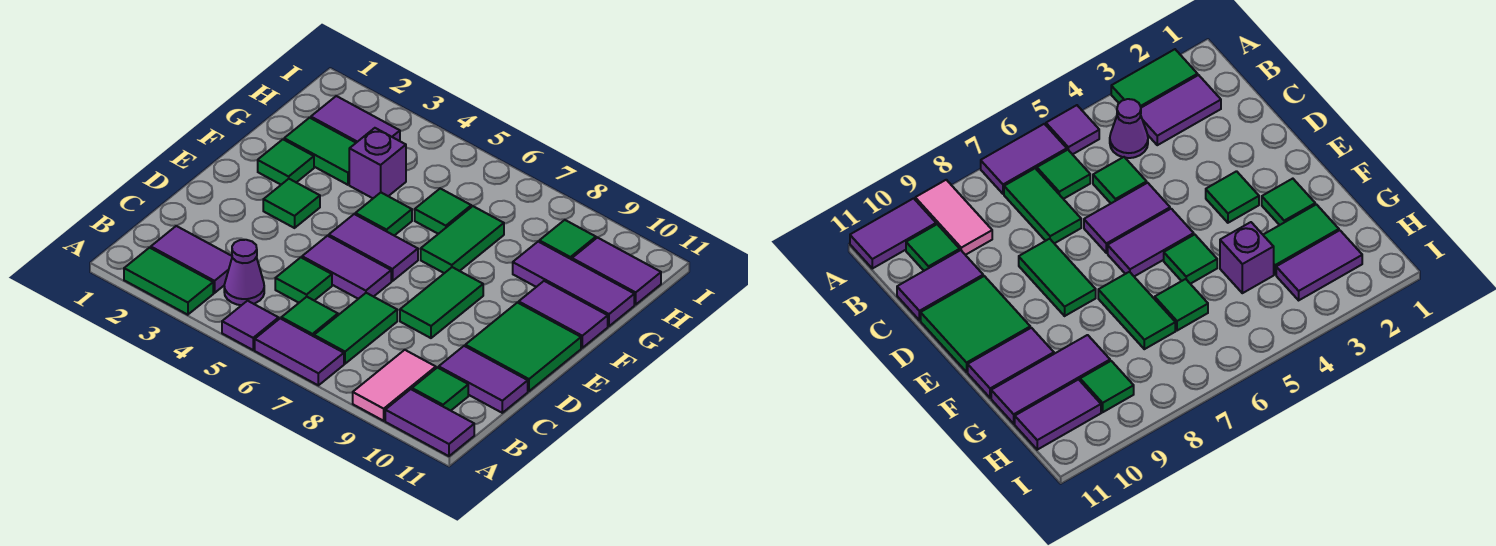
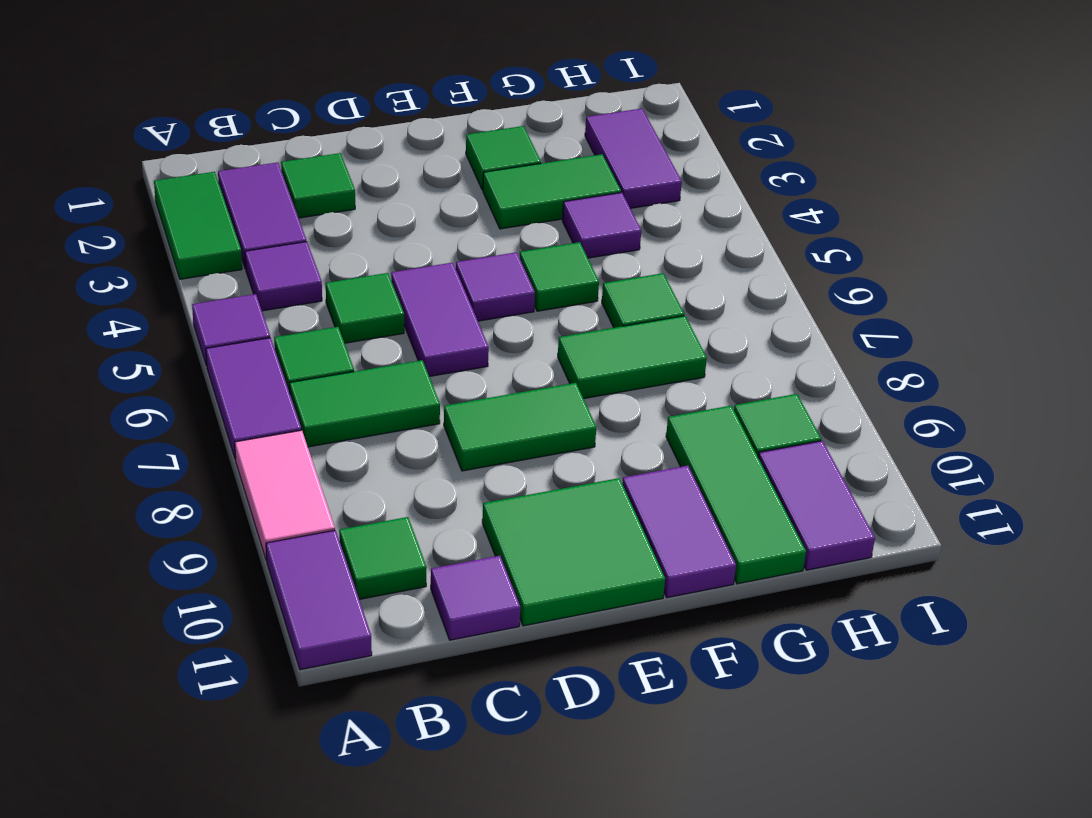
pink 1x2 tile [353,350,436,421] -> pink 1x2 tile turned to [235,430,335,561]
purple 1x1 cone [224,240,264,305] -> purple 1x1 tile [245,242,322,311]
purple 1x2 tile [439,346,528,413] -> purple 1x1 tile [431,556,520,640]
green 1x1 tile [263,179,320,228] -> green 1x1 tile moved to [281,153,355,218]
purple 1x2 tile [329,214,418,281] -> purple 1x1 tile [456,252,535,321]
green 1x2 tile [284,118,356,185] -> green 1x2 tile turned to [483,154,621,229]
purple 1x1 brick [349,128,406,198] -> purple 1x1 tile [562,193,641,258]
purple 1x3 tile [513,242,634,326] -> green 1x3 tile [666,406,806,584]

